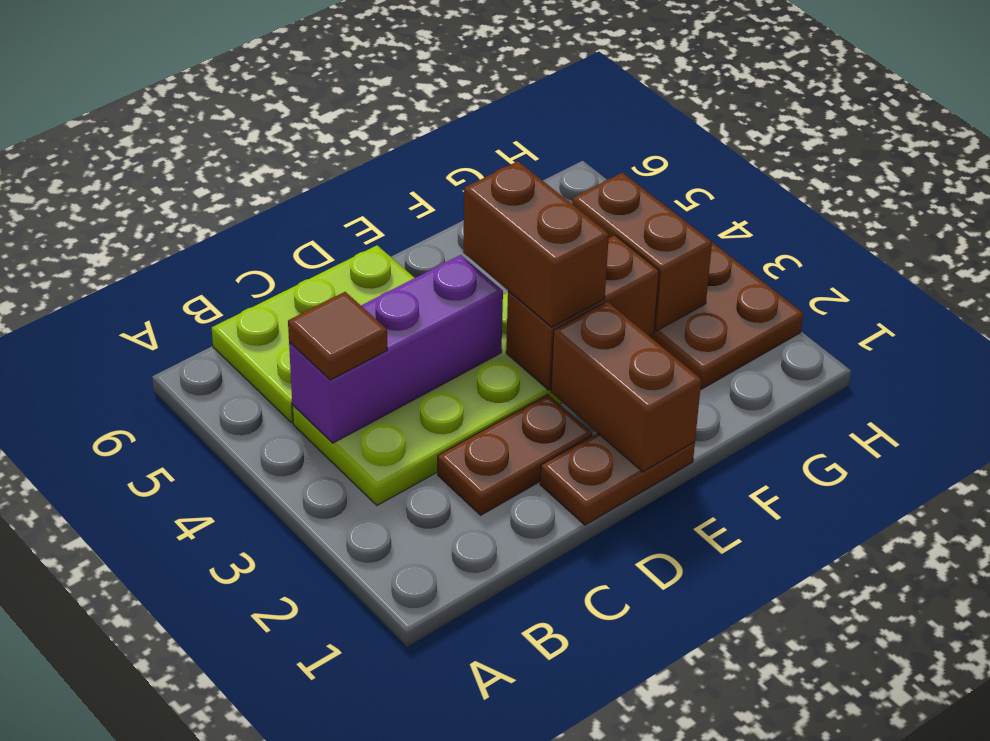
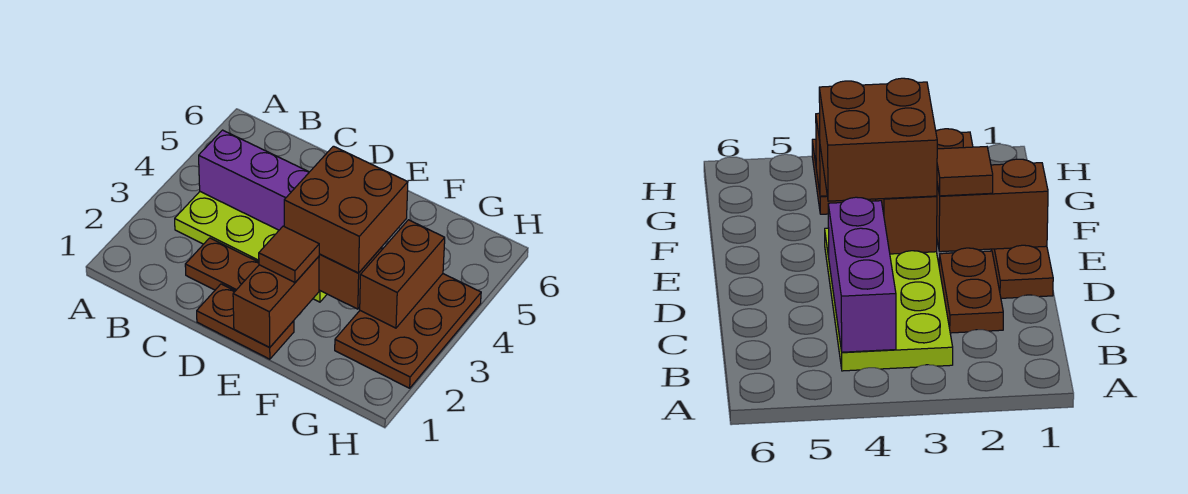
brown 1x1 tile [288,292,387,380] -> brown 1x1 tile moved to [259,226,319,282]
lime 2x3 plate [212,245,414,423] -> none
brown 1x2 brick [463,161,609,327] -> brown 2x2 brick [284,146,408,273]

